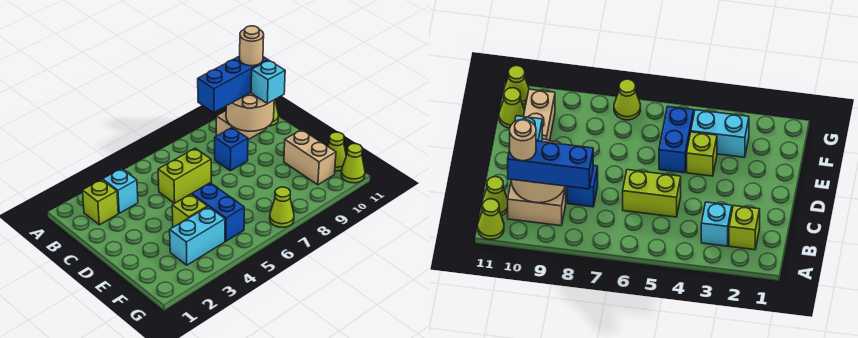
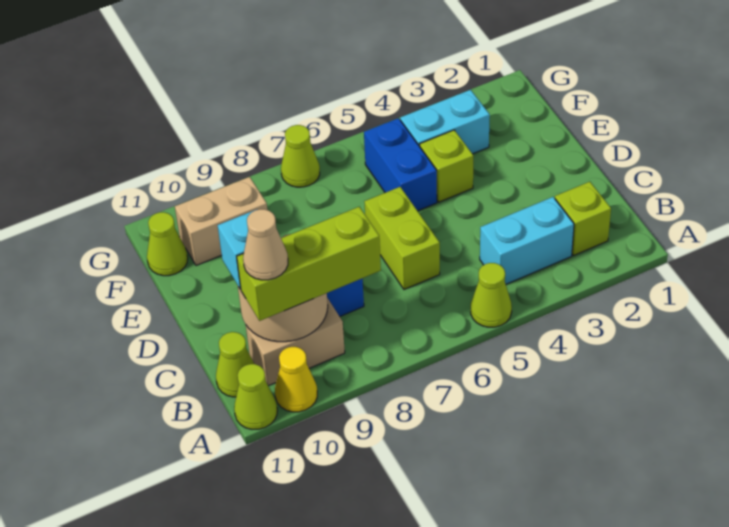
none -> yellow 1x1 cone [275,347,317,412]
cyan 1x1 brick [103,169,138,213] -> cyan 1x2 brick [480,197,574,284]
blue 1x3 brick [198,56,268,113] -> lime 1x3 brick [237,207,381,321]
tan 1x1 round brick [240,26,264,66] -> tan 1x1 cone [243,209,288,280]
lime 1x2 brick [158,148,211,203] -> lime 1x2 brick turned to [364,187,440,289]
tan 1x2 brick [284,130,336,185] -> tan 1x2 brick turned to [175,177,267,266]
lime 1x1 cone [341,144,365,183] -> lime 1x1 cone moved to [471,263,512,327]

